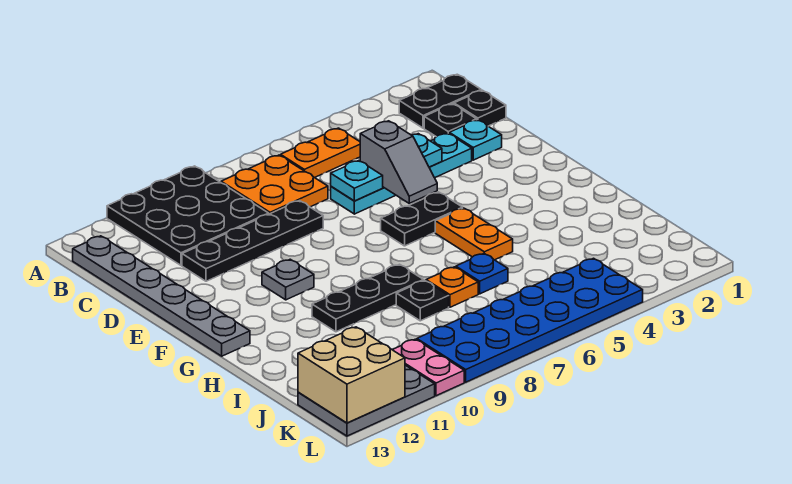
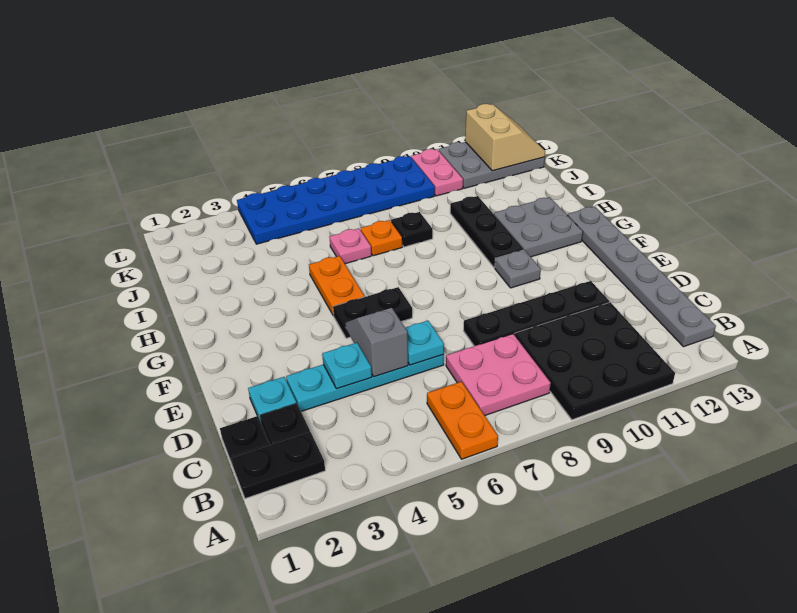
orange 1x2 plate [281,128,360,178] -> orange 1x2 plate turned to [427,382,498,459]
orange 2x2 plate [221,155,328,214] -> pink 2x2 plate [446,334,551,416]
none -> grey 2x2 plate [494,197,583,257]
black 1x3 plate [312,264,424,332] -> black 1x3 plate turned to [450,196,524,268]
blue 1x1 plate [456,254,508,294] -> pink 1x1 plate [329,228,371,264]
tan 2x2 brick [298,327,405,423] -> tan 2x2 slope [465,104,545,171]

